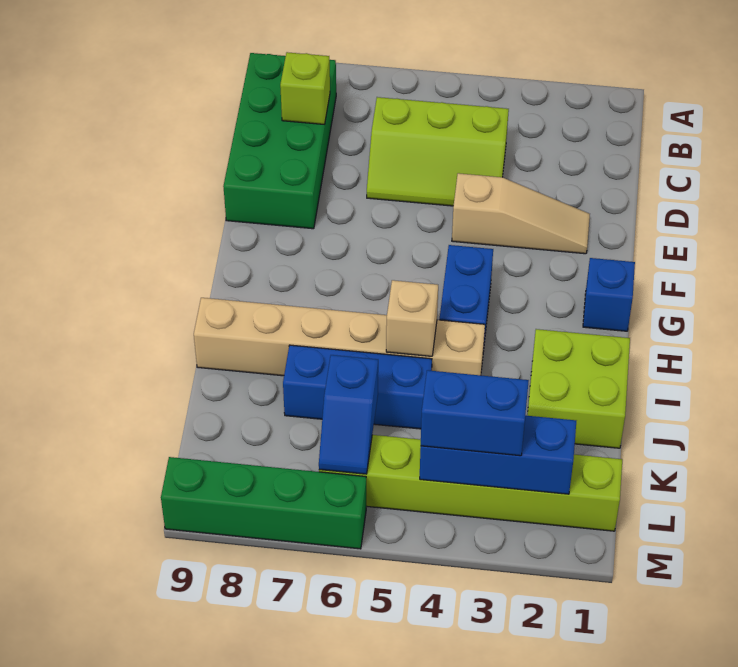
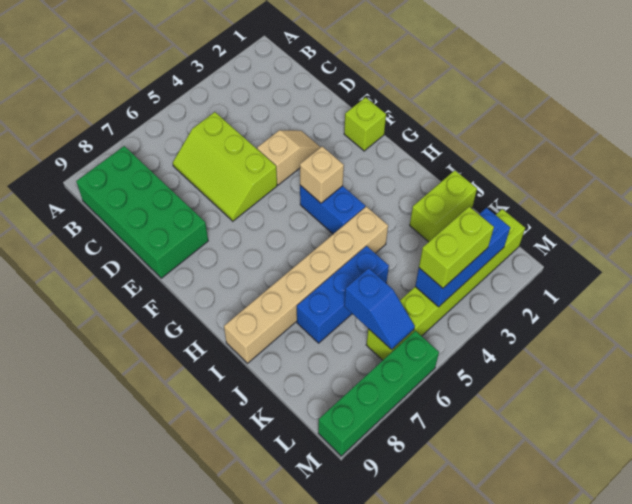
lime 2x3 slope [367,97,509,206] -> lime 2x3 slope turned to [173,112,277,221]
lime 1x1 brick [280,52,330,125] -> lime 1x1 brick moved to [344,97,386,151]
tan 1x3 slope [452,173,590,254] -> tan 1x2 slope [257,130,320,185]
blue 1x1 brick [583,258,635,331] -> none
lime 2x2 brick [528,329,630,448] -> lime 1x2 brick [410,170,477,242]
tan 1x1 brick [386,280,438,356] -> tan 1x1 brick moved to [300,146,344,203]
blue 1x2 brick [421,370,529,456] -> lime 1x2 brick [419,207,494,288]

